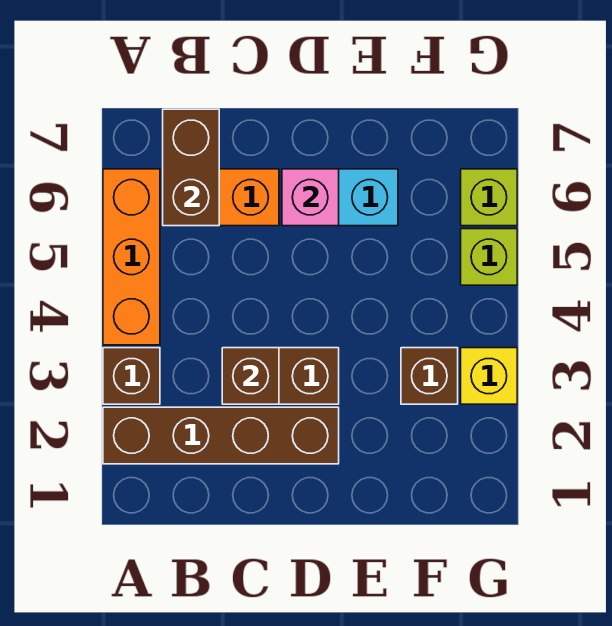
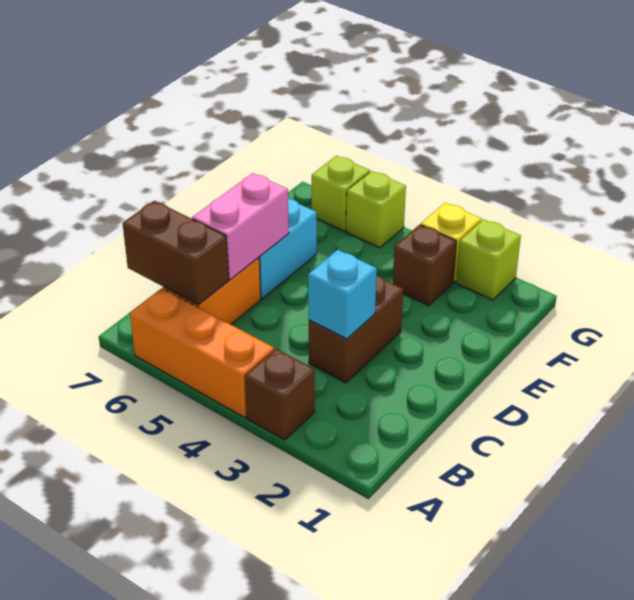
brown 1x4 brick [103,407,339,464] -> none
brown 1x1 brick [222,348,279,404] -> cyan 1x1 brick [308,250,377,339]
pink 1x1 brick [282,169,339,226] -> pink 1x2 brick [192,173,289,280]
none -> lime 1x1 brick [456,219,521,300]

